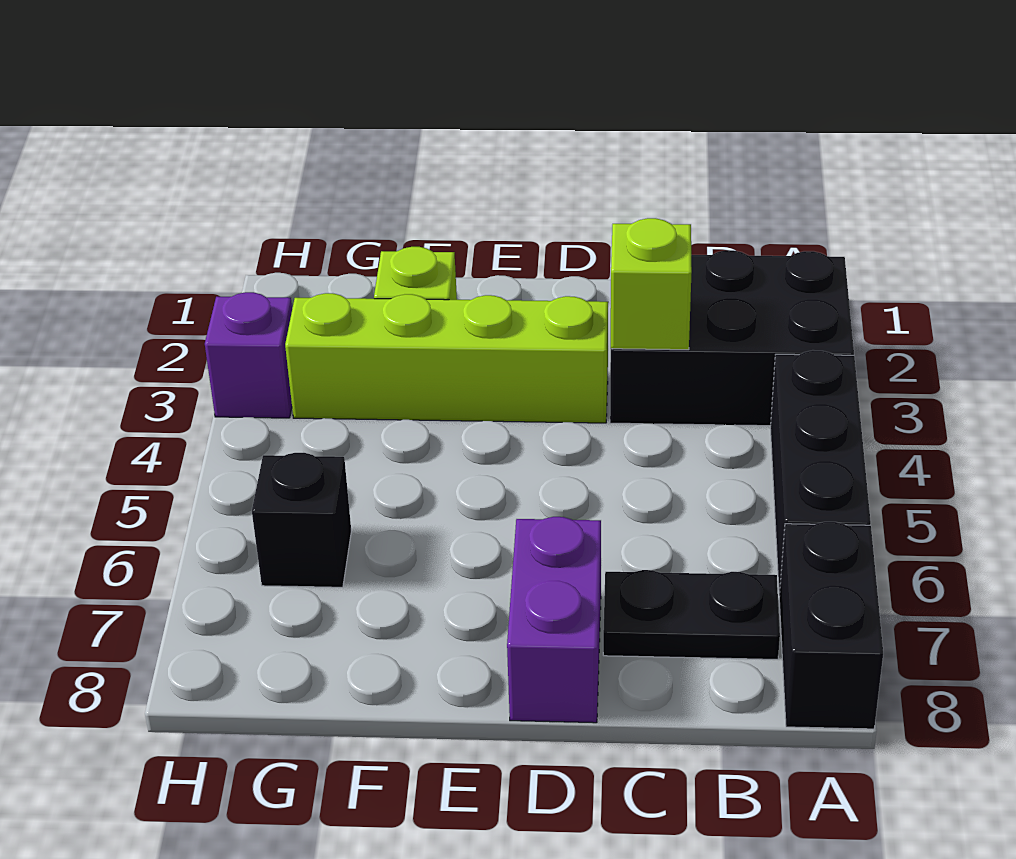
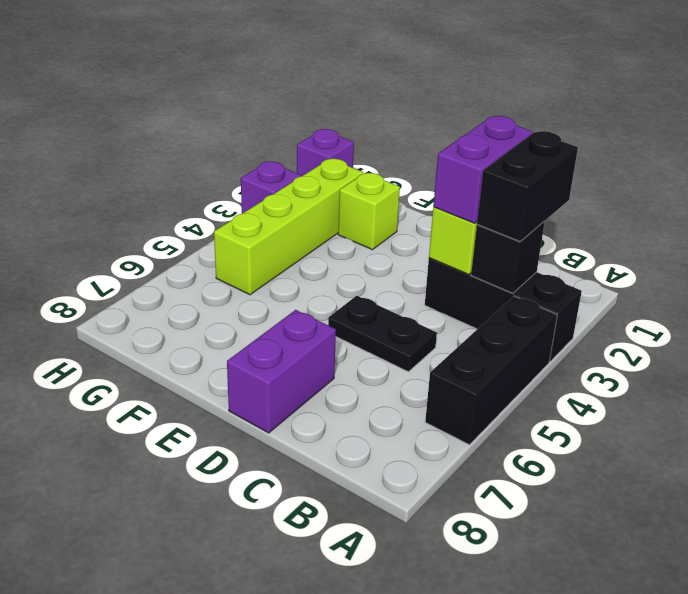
black 2x3 brick [610,250,854,426] -> black 1x3 brick [425,258,582,362]
black 1x2 brick [779,522,883,729] -> black 1x2 brick moved to [477,131,578,242]
black 1x2 plate [603,570,780,659] -> black 1x2 plate moved to [328,296,437,372]
none -> purple 1x2 brick [433,116,532,223]
lime 1x4 brick [285,293,608,423] -> lime 1x4 brick turned to [214,159,363,295]
black 1x1 brick [252,453,351,587] -> black 1x1 brick moved to [471,221,545,293]
none -> purple 1x1 brick [297,129,354,176]

